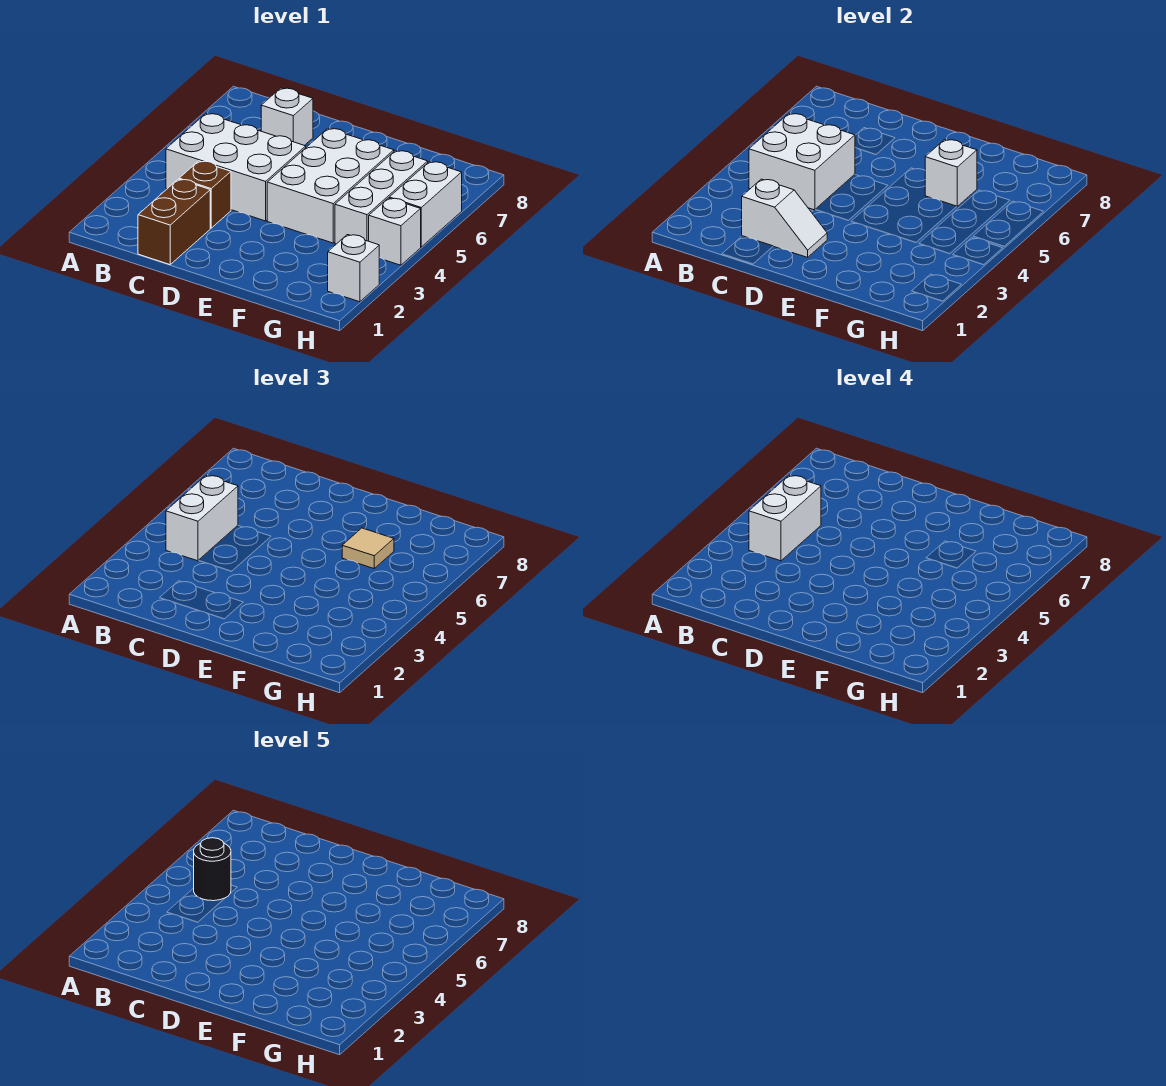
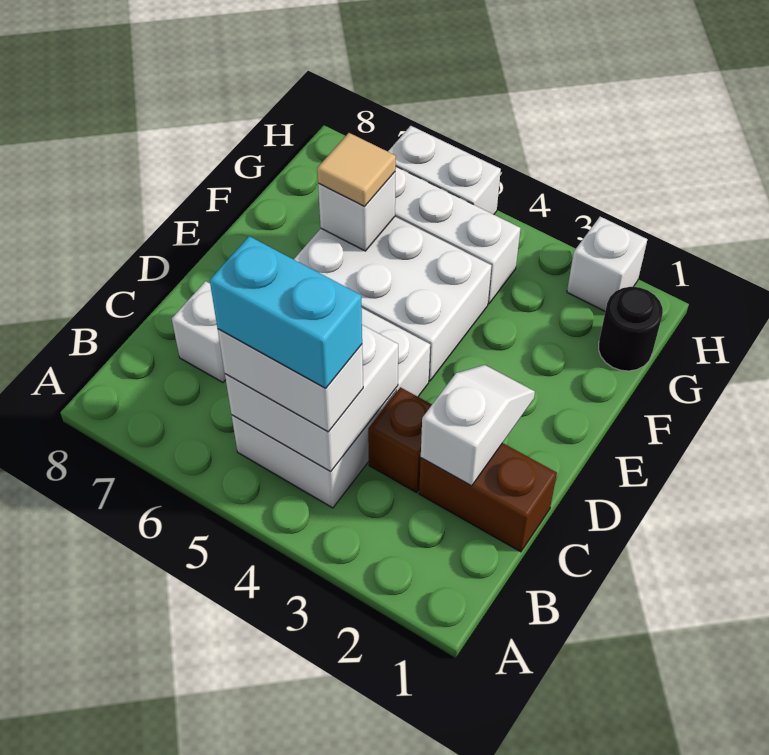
white 1x2 brick [749,475,821,561] -> cyan 1x2 brick [210,236,362,388]
black 1x1 round brick [194,838,231,901] -> black 1x1 round brick moved to [599,287,663,371]
white 1x1 brick [369,198,421,265] -> none

